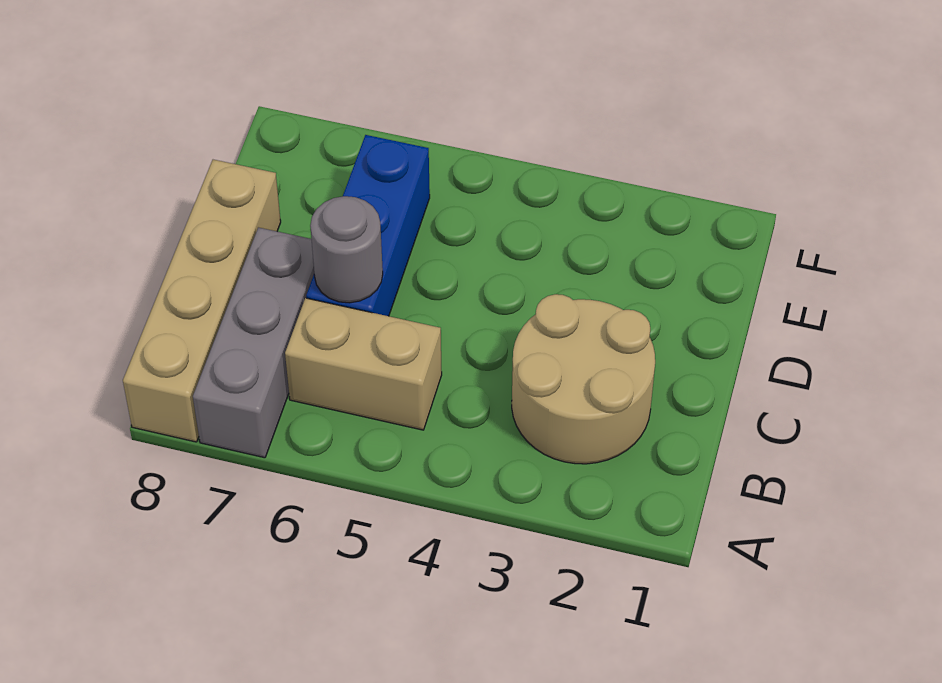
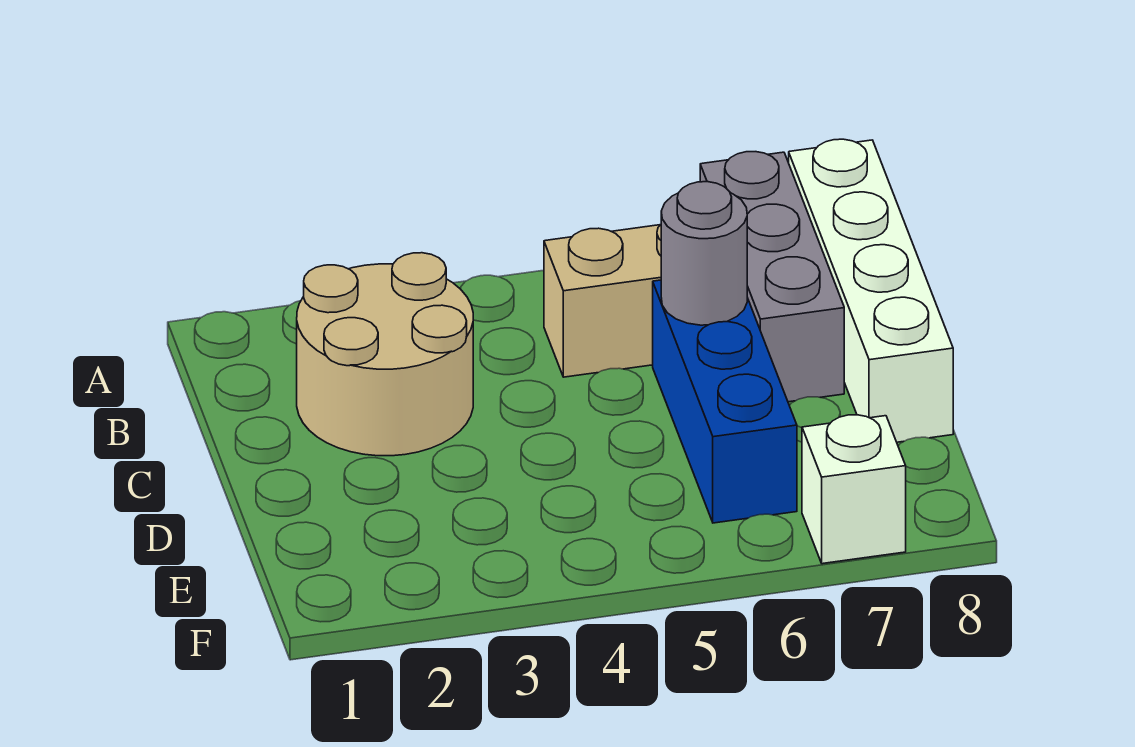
tan 1x4 brick [123,160,281,442] -> white 1x4 brick [789,139,953,442]
none -> white 1x1 brick [802,415,906,564]

